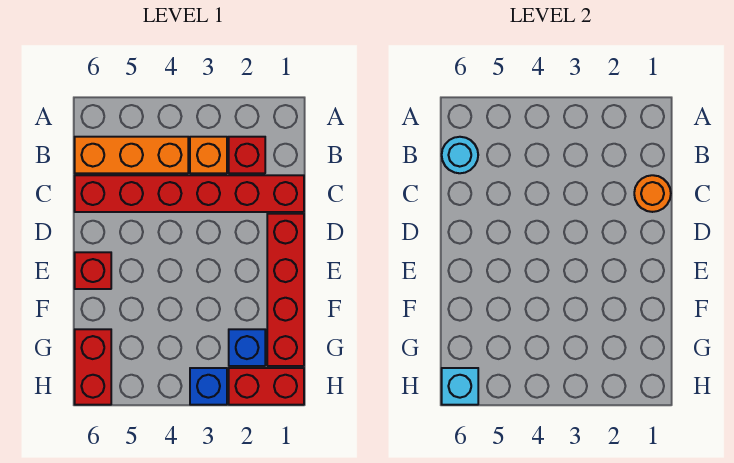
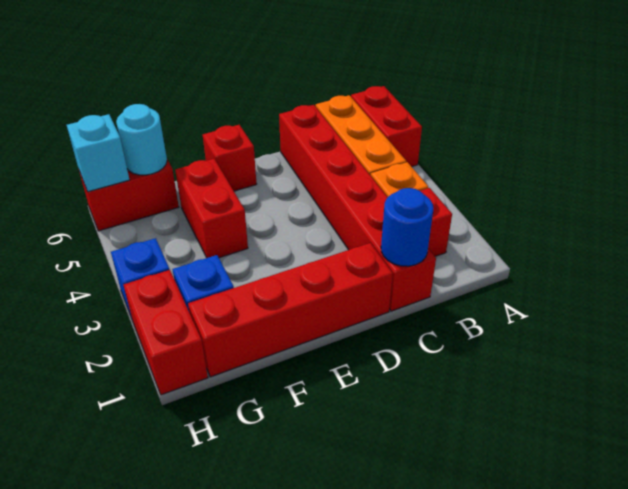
none -> red 1x2 brick [351,86,422,167]
cyan 1x1 round brick [442,137,478,173] -> cyan 1x1 round brick moved to [116,104,167,175]
orange 1x1 round brick [634,175,671,212] -> blue 1x1 round brick [381,188,433,266]
none -> red 1x2 brick [175,159,248,258]

